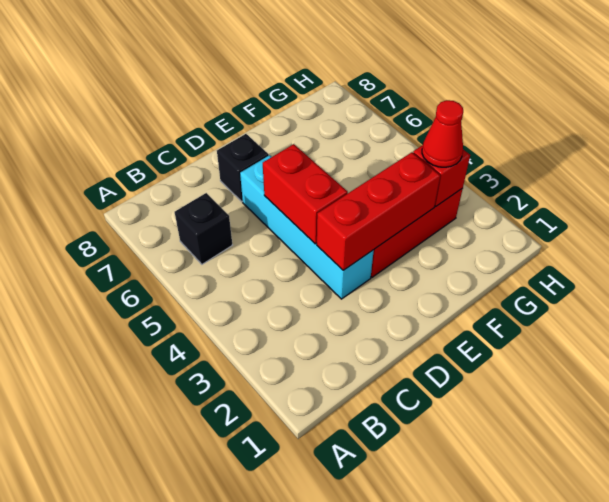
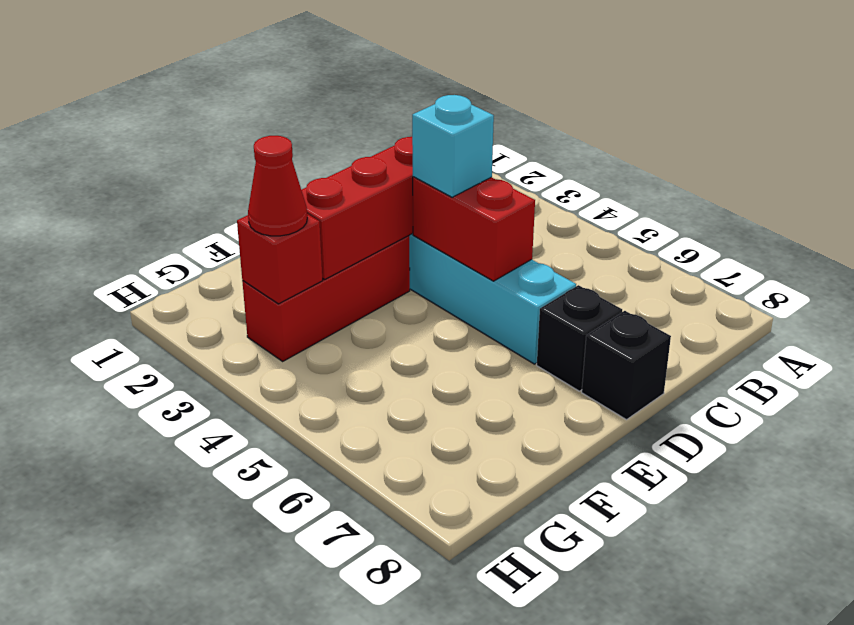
black 1x1 brick [175,193,232,264] -> black 1x1 brick moved to [582,311,671,420]
none -> cyan 1x1 brick [412,95,494,197]

